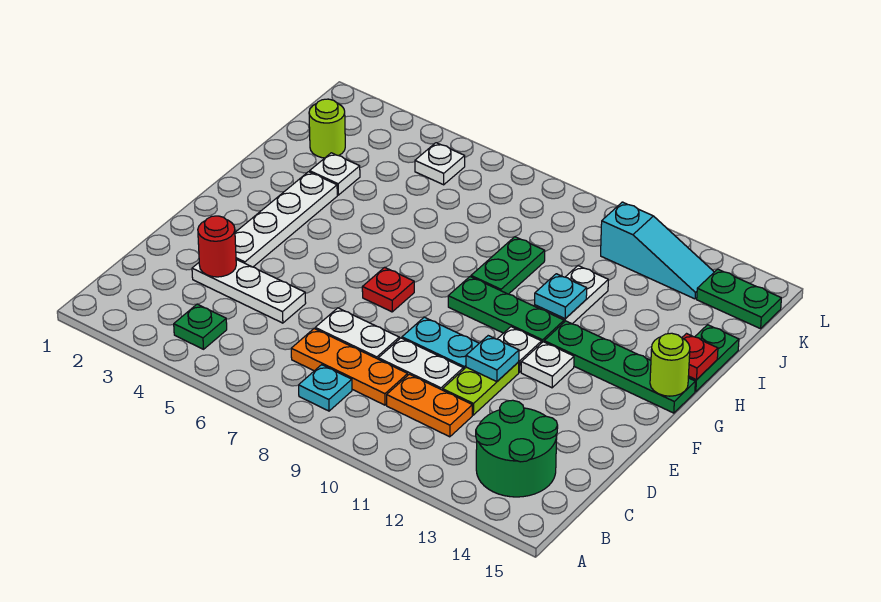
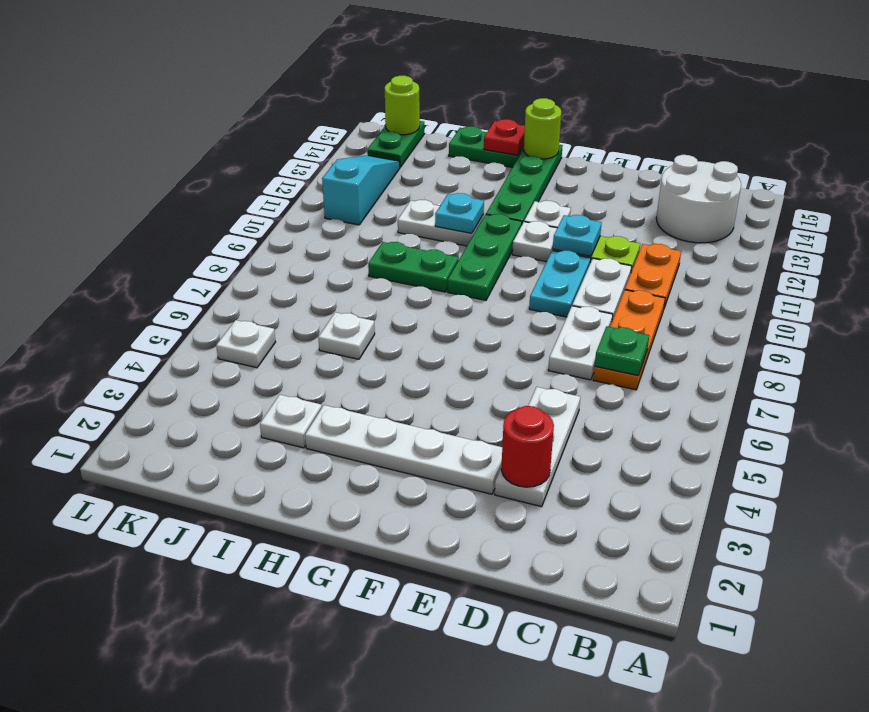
green 1x1 plate [174,304,227,349] -> green 1x1 plate moved to [595,326,649,375]
cyan 1x1 plate [299,365,352,411] -> none
green 2x2 round brick [476,400,558,497] -> white 2x2 round brick [656,155,741,243]
red 1x1 plate [362,267,414,312] -> none
none -> white 1x1 plate [318,312,375,359]
lime 1x1 round brick [309,99,345,158] -> lime 1x1 round brick moved to [385,76,420,135]

